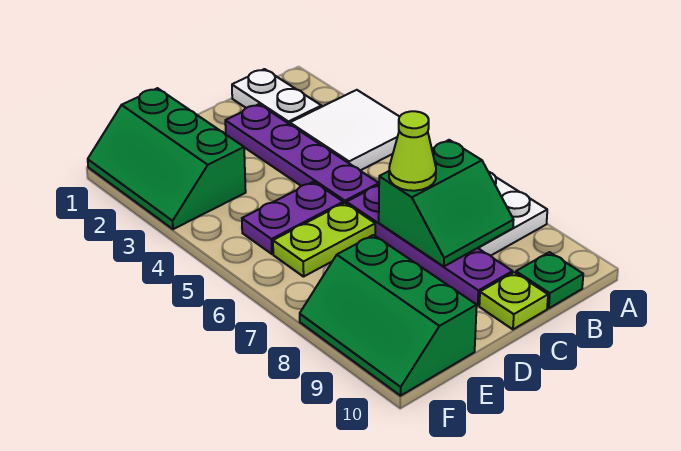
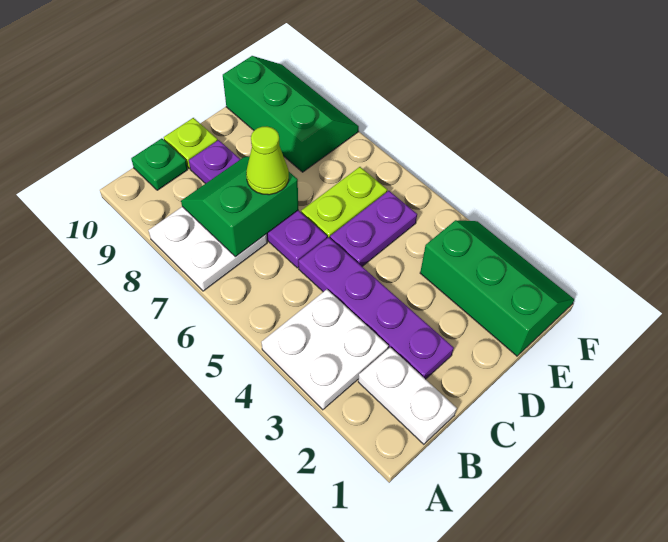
white 2x2 tile [290,90,399,170] -> white 2x2 plate [261,289,389,410]

